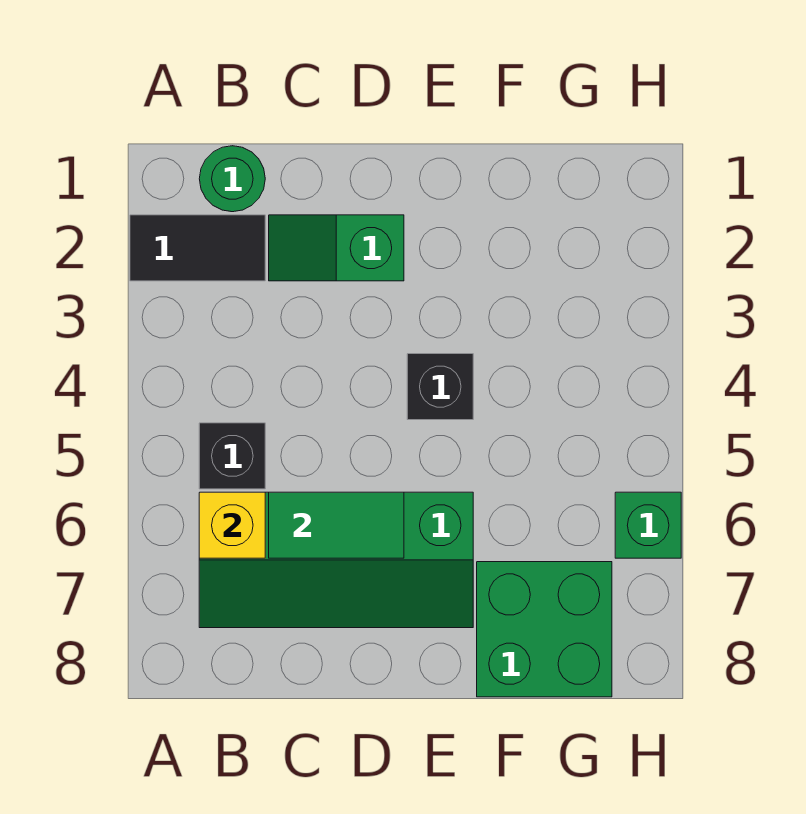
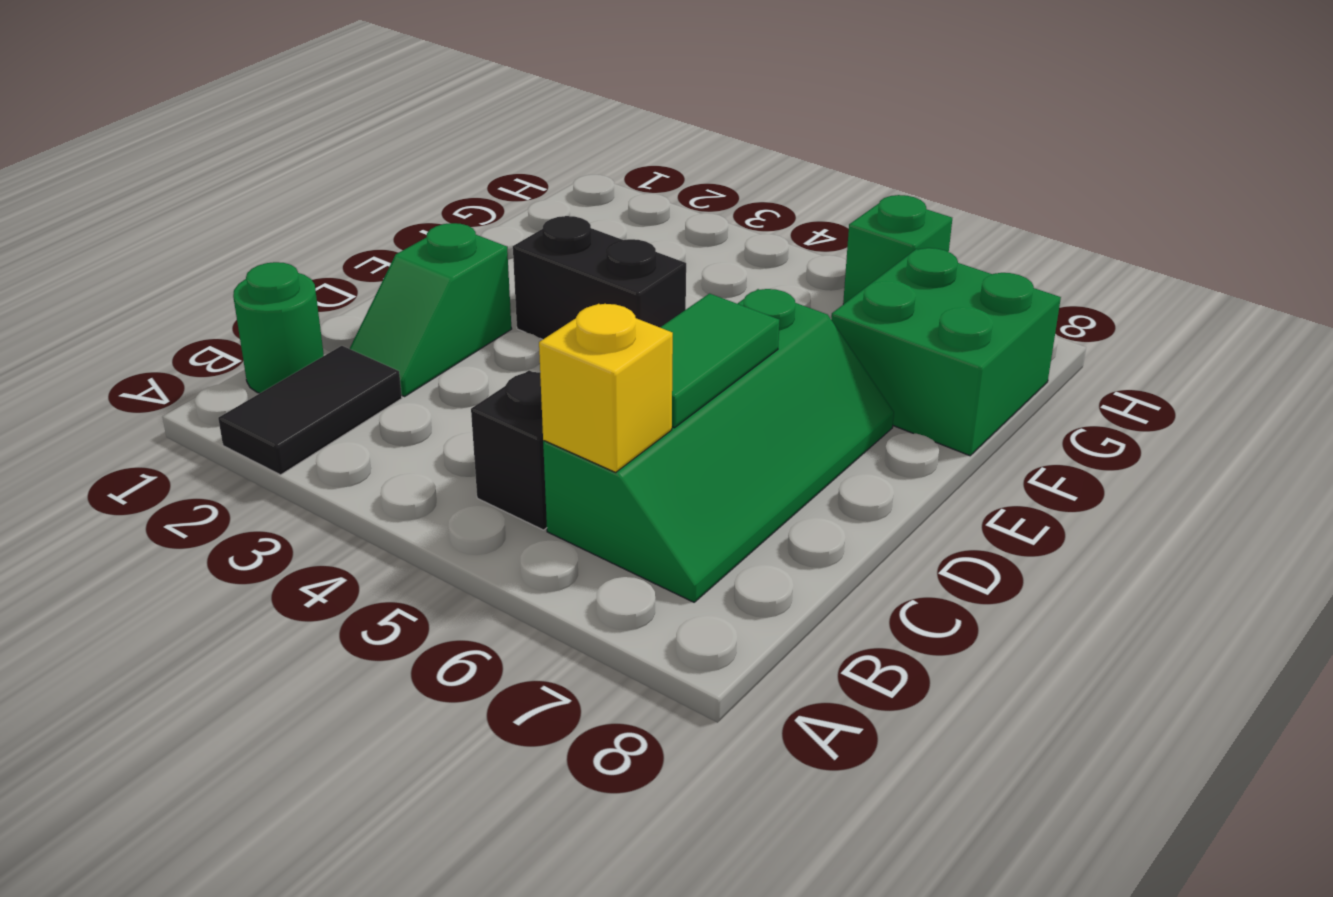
black 1x1 brick [407,354,473,420] -> black 1x2 brick [513,216,686,340]

